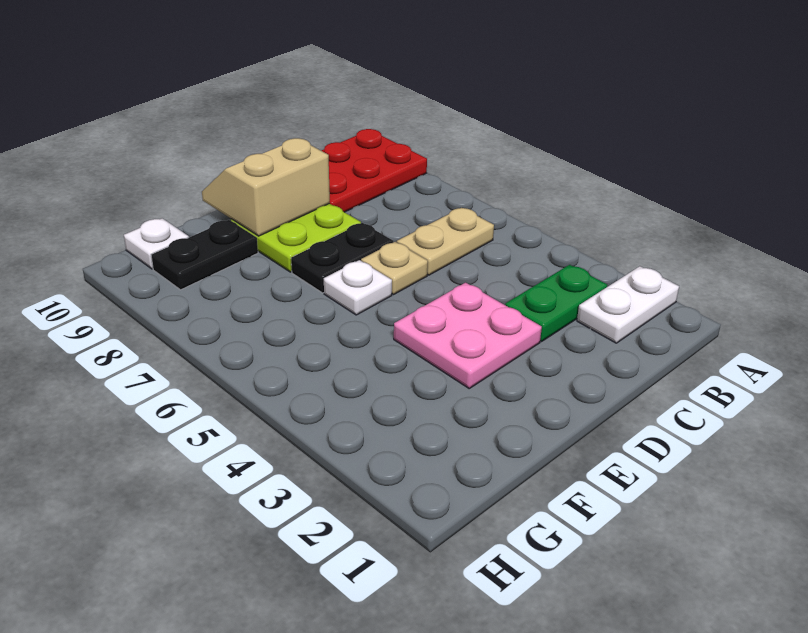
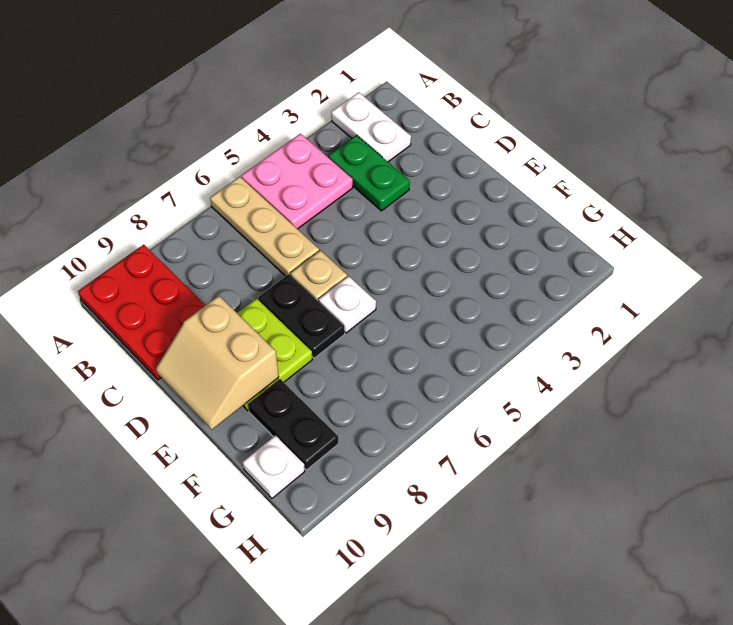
tan 1x2 plate [397,208,494,275] -> tan 1x3 plate [210,177,319,276]
pink 2x2 plate [394,283,542,388] -> pink 2x2 plate moved to [241,134,353,229]

